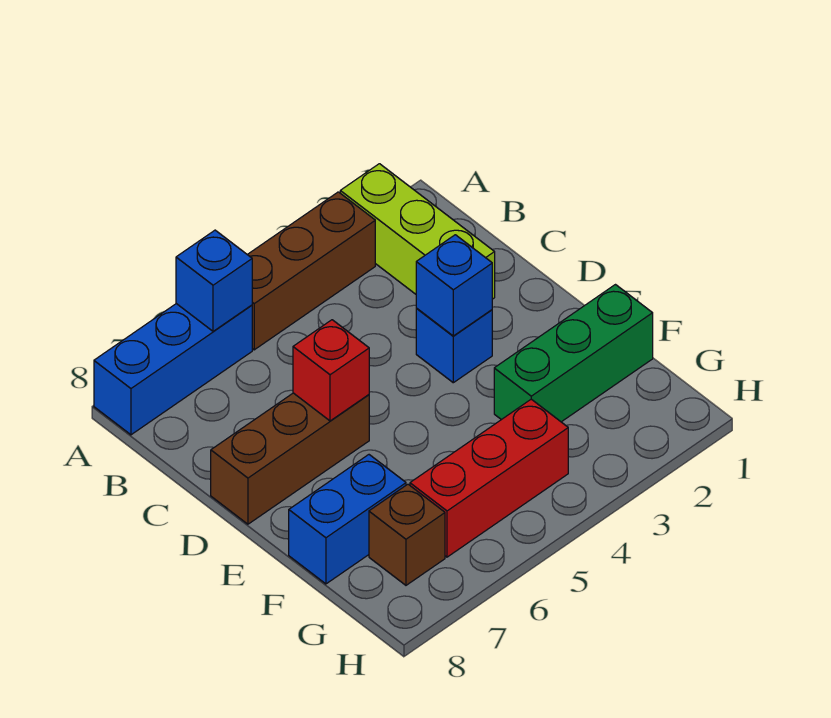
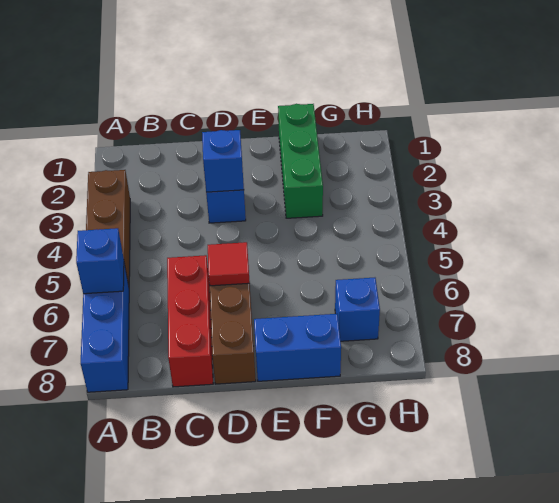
lime 1x3 brick [340,164,495,299] -> none
red 1x1 brick [293,320,369,421] -> red 1x1 tile [208,242,250,286]
blue 1x2 brick [289,455,406,584] -> blue 1x2 brick turned to [254,314,341,381]
red 1x3 brick [410,399,568,557] -> red 1x3 brick moved to [167,255,213,387]
brown 1x1 brick [369,484,445,585] -> blue 1x1 brick [335,278,380,341]

